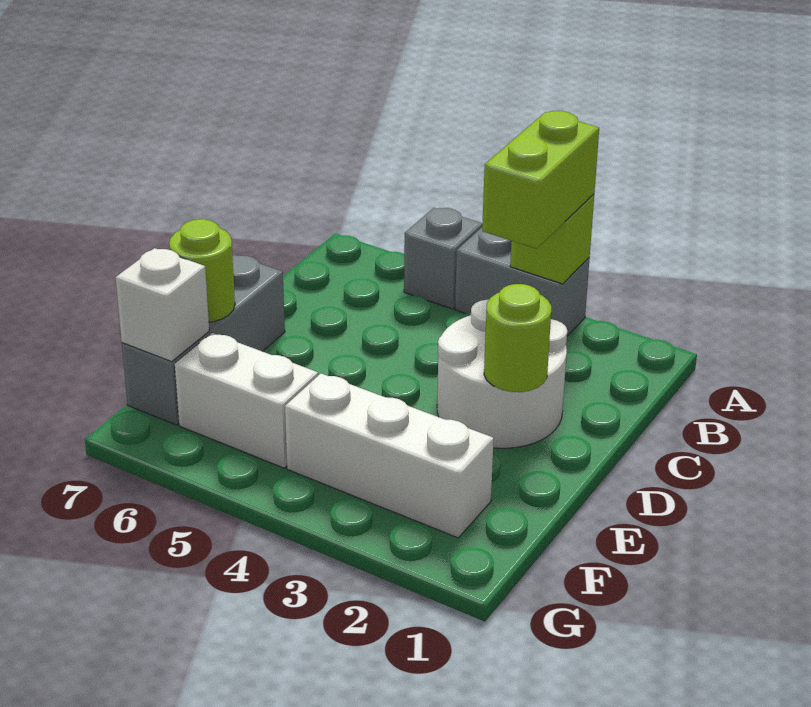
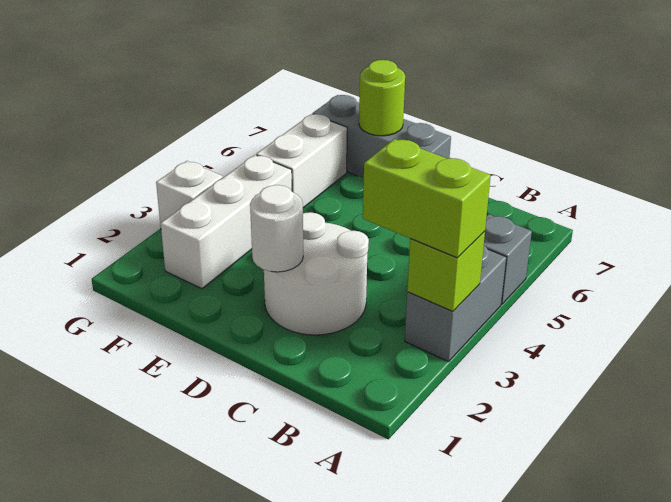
lime 1x1 round brick [484,284,551,392] -> white 1x1 round brick [250,185,303,272]
white 1x1 brick [115,248,209,362] -> white 1x1 brick moved to [156,161,223,227]

